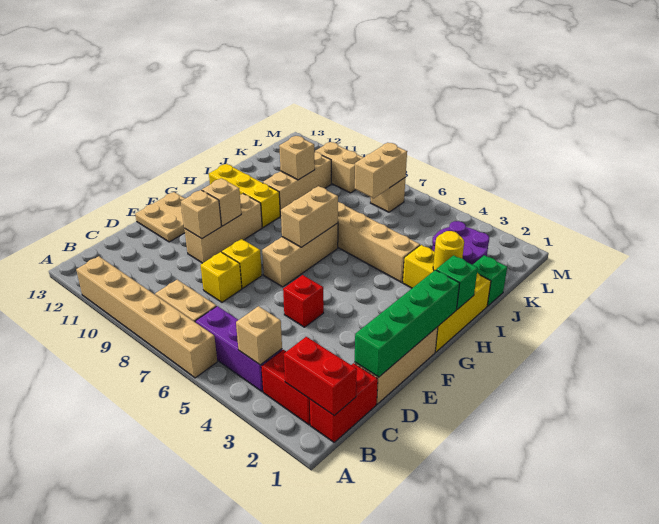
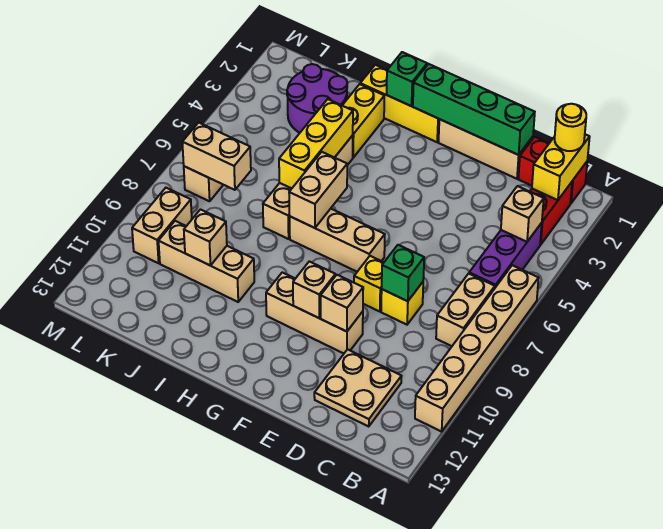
red 1x2 brick [284,337,357,415] -> yellow 1x2 brick [532,134,590,200]
red 1x1 brick [283,275,324,327] -> none
tan 2x2 plate [135,192,185,242] -> tan 2x2 plate moved to [314,349,402,426]
tan 1x2 brick [281,186,338,247] -> tan 1x2 brick turned to [289,152,347,228]
yellow 1x3 brick [209,164,280,228] -> yellow 1x3 brick moved to [279,99,353,188]
yellow 1x1 round brick [433,231,464,270] -> yellow 1x1 round brick moved to [555,104,586,151]
green 1x1 brick [473,255,507,306] -> green 1x1 brick moved to [382,245,424,301]

